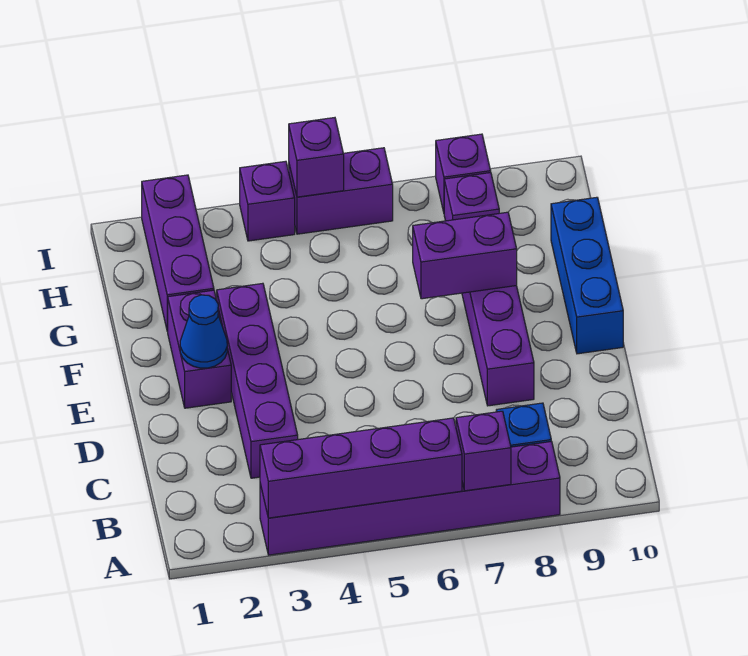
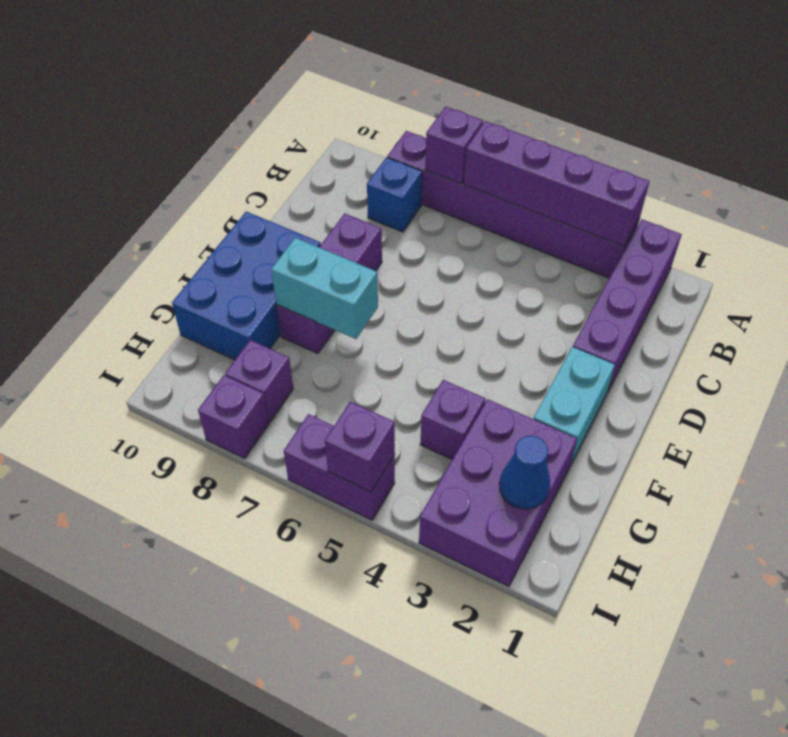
purple 1x4 brick [217,283,298,478] -> purple 1x4 brick moved to [573,219,682,393]
purple 1x2 brick [167,290,231,408] -> cyan 1x2 brick [534,347,615,466]
blue 1x1 cone [180,295,227,368] -> blue 1x1 cone moved to [499,436,550,509]
blue 1x3 brick [551,197,623,354] -> blue 2x3 brick [172,212,321,360]
purple 1x2 brick [413,212,517,299] -> cyan 1x2 brick [271,238,378,339]
purple 1x3 brick [142,175,214,331] -> purple 2x3 brick [419,399,577,587]
purple 1x1 brick [240,161,295,241] -> purple 1x1 brick moved to [420,380,485,460]

